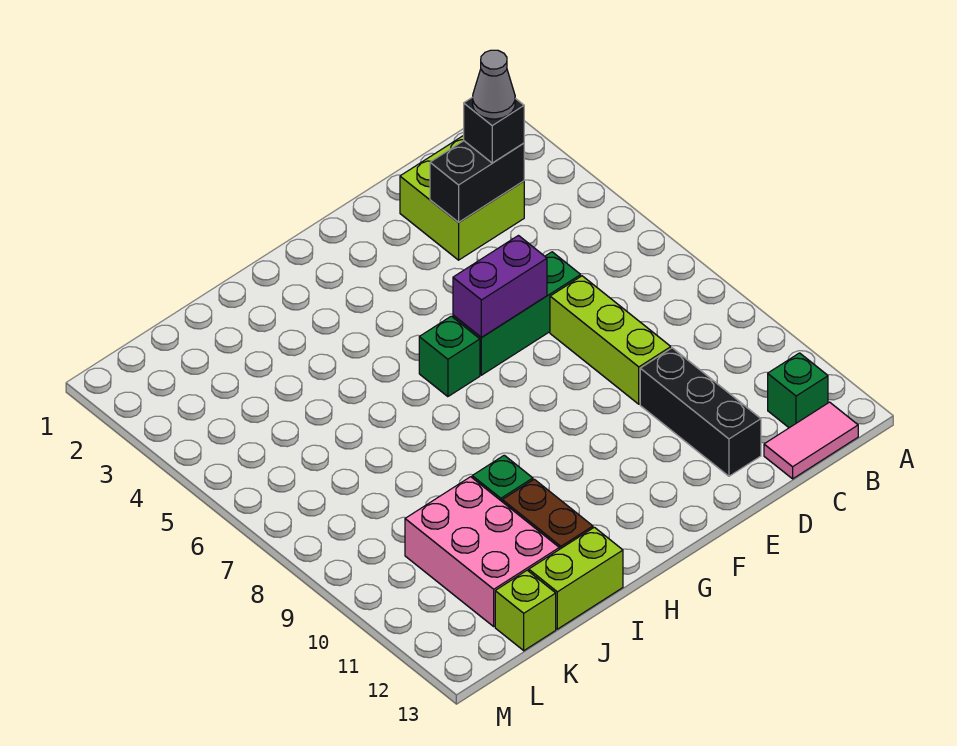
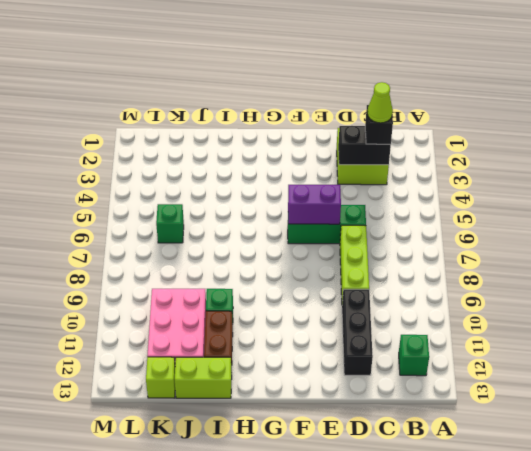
pink 1x2 tile [764,402,858,479] -> none
grey 1x1 cone [473,50,515,119] -> lime 1x1 cone [367,82,393,123]
green 1x1 brick [419,316,480,397] -> green 1x1 brick moved to [156,204,184,243]

